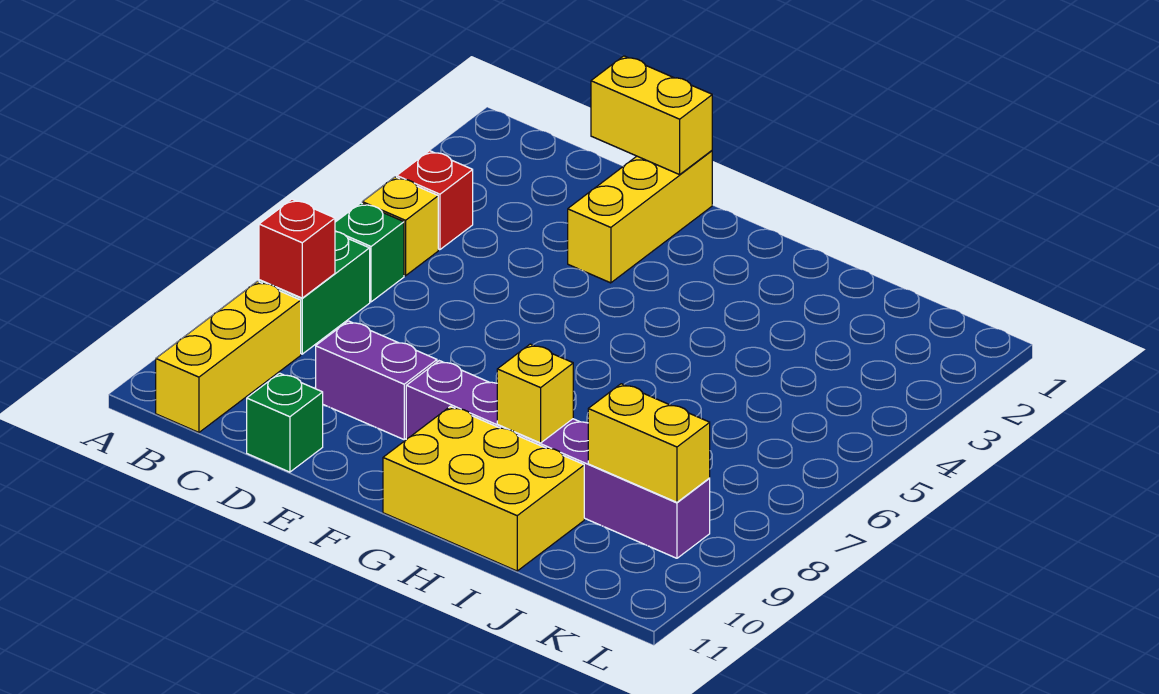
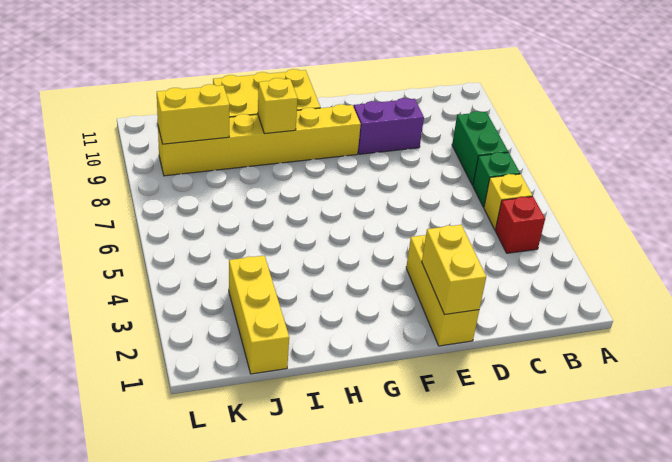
red 1x1 brick [259,199,335,298] -> none
yellow 1x3 brick [156,281,301,432] -> yellow 1x3 brick moved to [229,255,289,374]
yellow 1x2 brick [591,56,712,175] -> yellow 1x2 brick turned to [422,225,486,315]
green 1x1 brick [247,373,323,472] -> none
purple 1x6 brick [406,361,710,558] -> yellow 1x6 brick [158,104,361,176]

